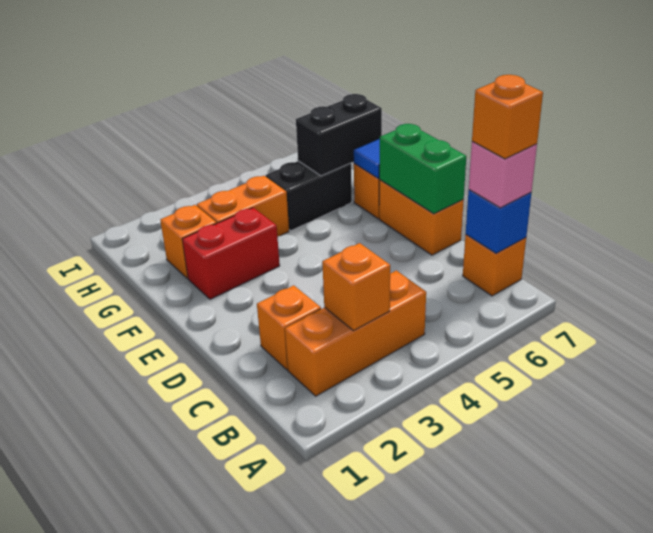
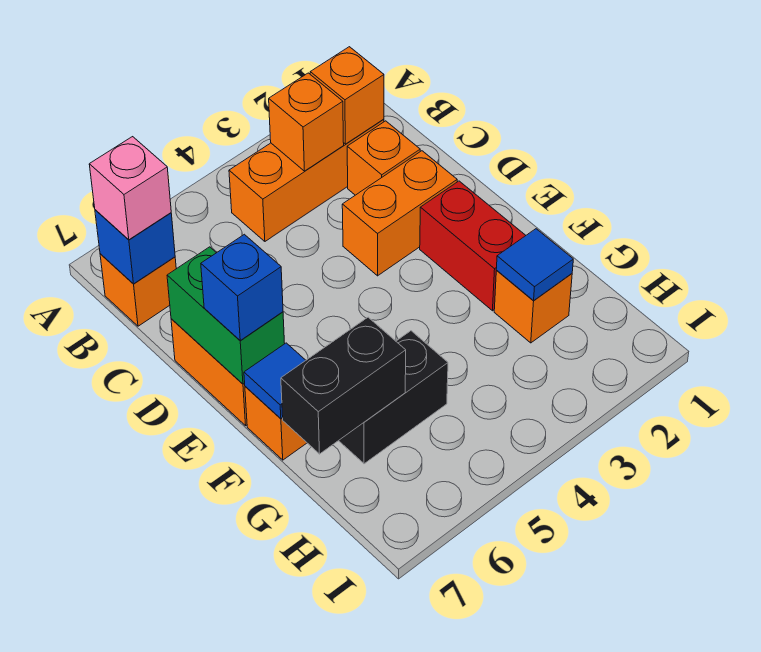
orange 1x1 brick [472,75,543,159] -> orange 1x1 brick moved to [310,47,384,144]
none -> blue 1x1 brick [201,234,283,340]
red 1x2 brick [182,208,280,299] -> red 1x2 brick turned to [420,181,526,311]
none -> blue 1x1 tile [496,229,573,300]
orange 1x2 brick [197,176,289,237] -> orange 1x2 brick moved to [342,151,457,276]

